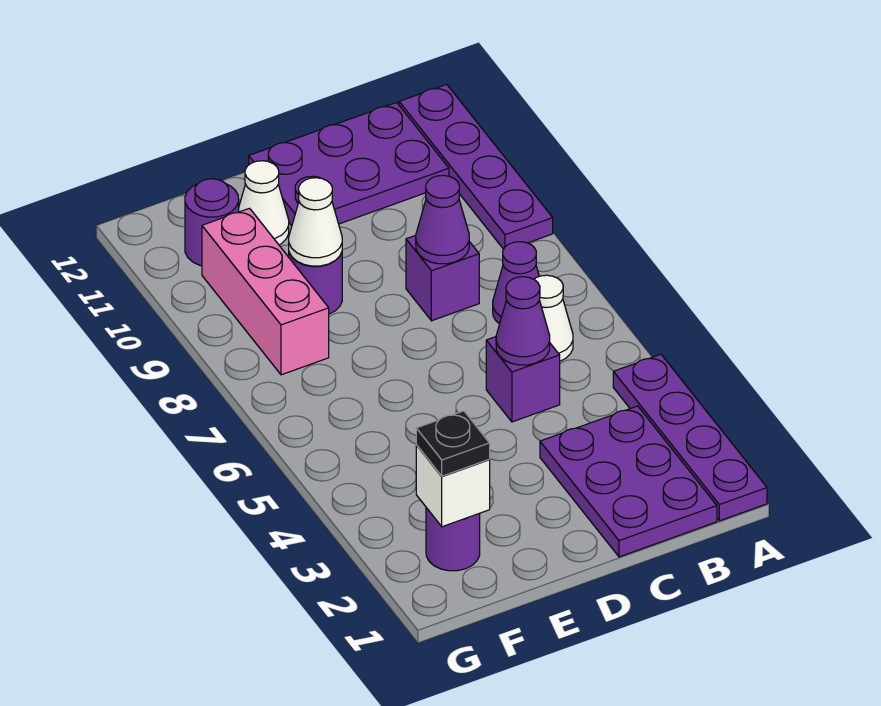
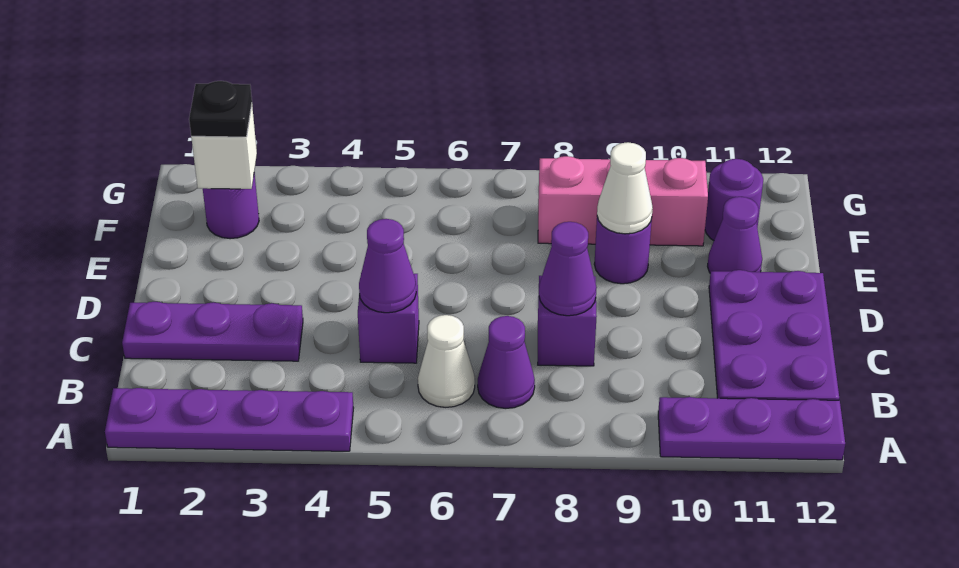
purple 1x4 plate [399,84,553,249] -> purple 1x3 plate [658,397,845,460]
purple 2x3 plate [540,406,717,557] -> purple 1x3 plate [122,302,303,361]
white 1x1 cone [239,161,289,245] -> purple 1x1 cone [708,197,762,273]

